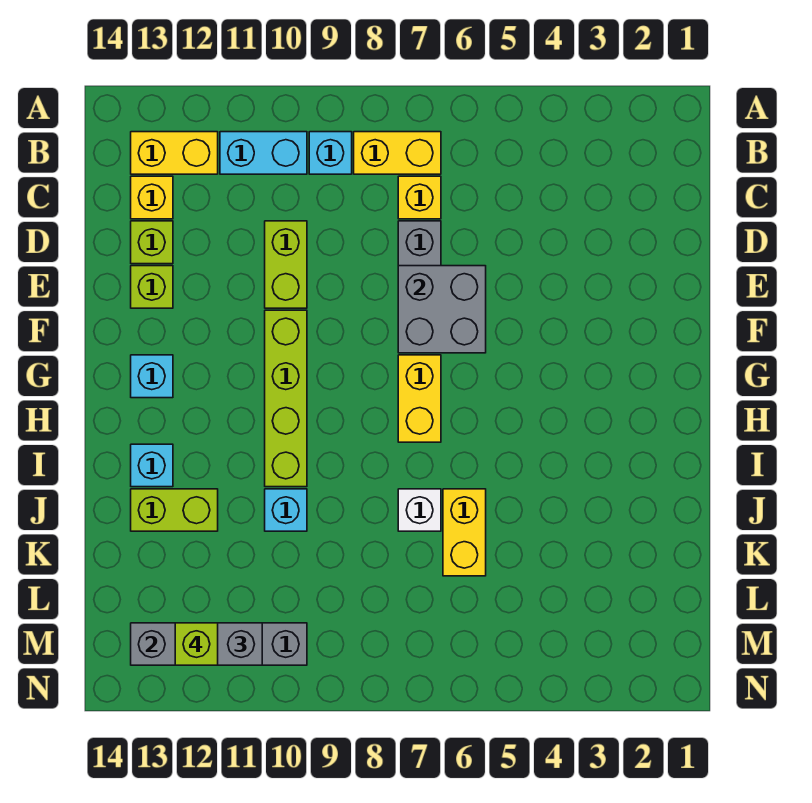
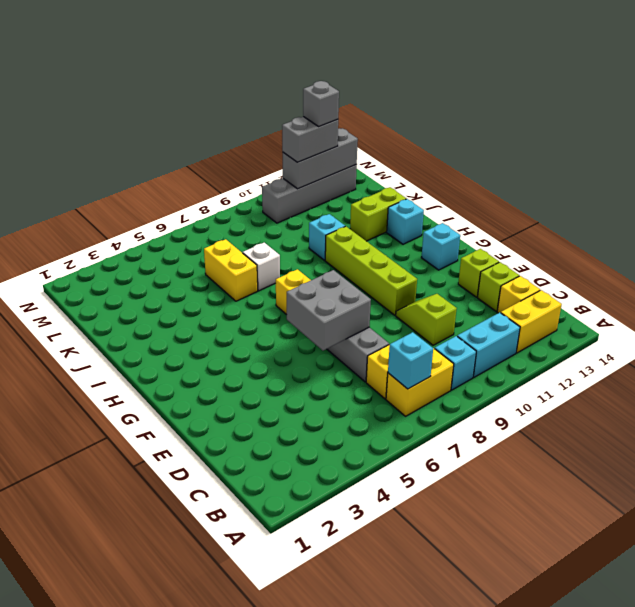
none -> cyan 1x1 brick [388,332,433,389]
lime 1x2 brick [265,221,307,308] -> lime 1x2 slope [396,294,457,345]
lime 1x1 brick [175,623,218,665] -> grey 1x1 brick [303,81,339,126]

